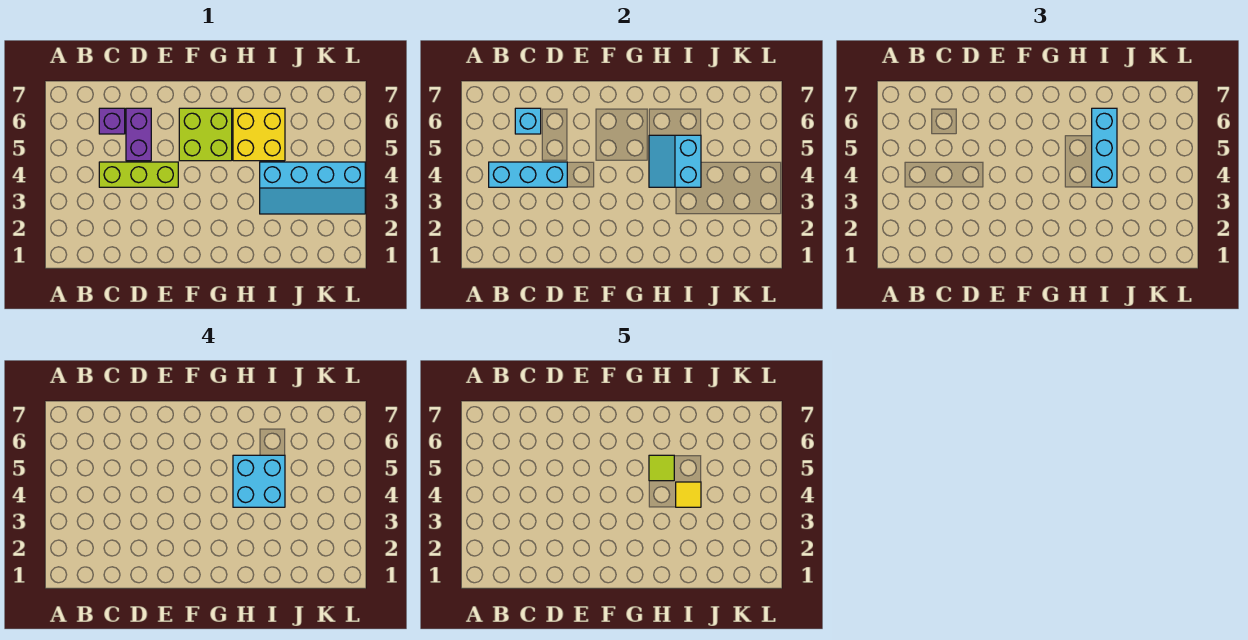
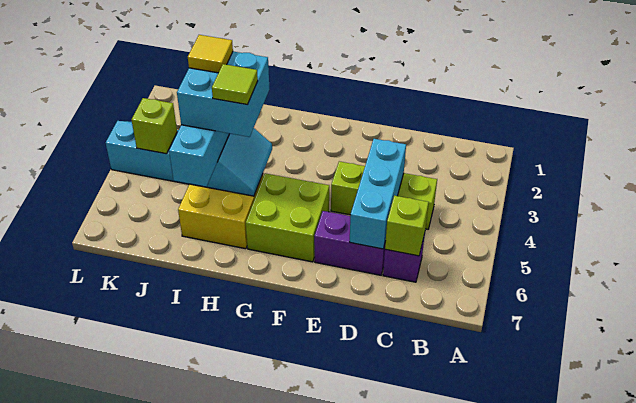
cyan 1x3 brick [489,162,567,187] -> cyan 1x3 brick turned to [350,139,406,249]
cyan 1x1 brick [515,108,541,134] -> lime 1x1 brick [385,196,429,256]
purple 1x2 brick [126,108,151,161] -> purple 1x2 brick turned to [314,211,386,275]
none -> lime 1x1 brick [132,98,177,154]

